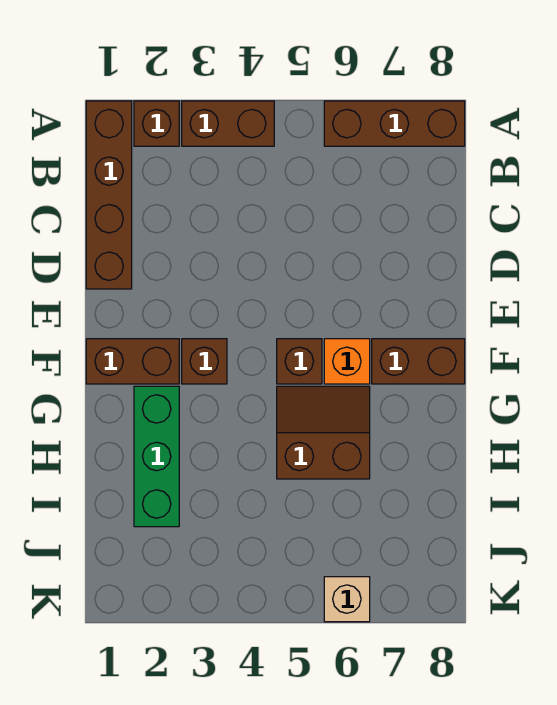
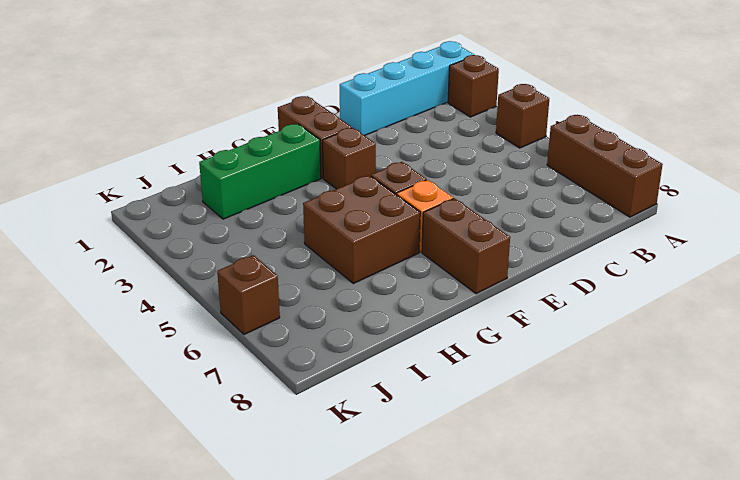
brown 1x4 brick [86,101,132,289] -> cyan 1x4 brick [340,41,474,136]
brown 1x2 brick [182,101,274,146] -> brown 1x1 brick [496,84,549,148]
brown 2x2 slope [277,386,370,479] -> brown 2x2 brick [303,175,420,284]
tan 1x1 brick [324,577,370,622] -> brown 1x1 brick [217,255,280,334]

